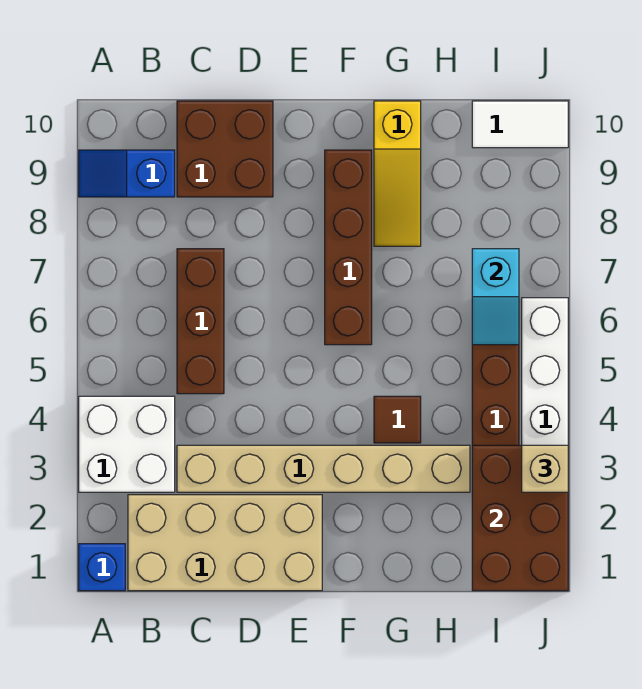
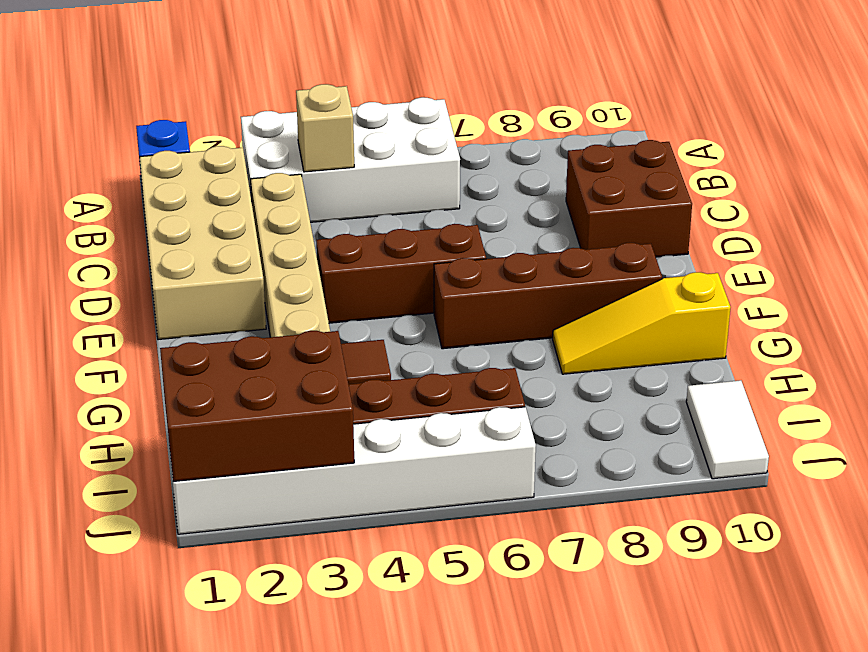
white 2x2 brick [79,396,175,492] -> white 2x4 brick [241,97,460,222]
blue 1x2 slope [79,150,175,197] -> none
brown 1x3 brick [177,249,224,394] -> brown 1x3 brick moved to [316,224,486,323]
cyan 1x2 slope [472,249,519,345] -> none
tan 1x1 brick [522,445,568,492] -> tan 1x1 brick moved to [296,84,354,172]

